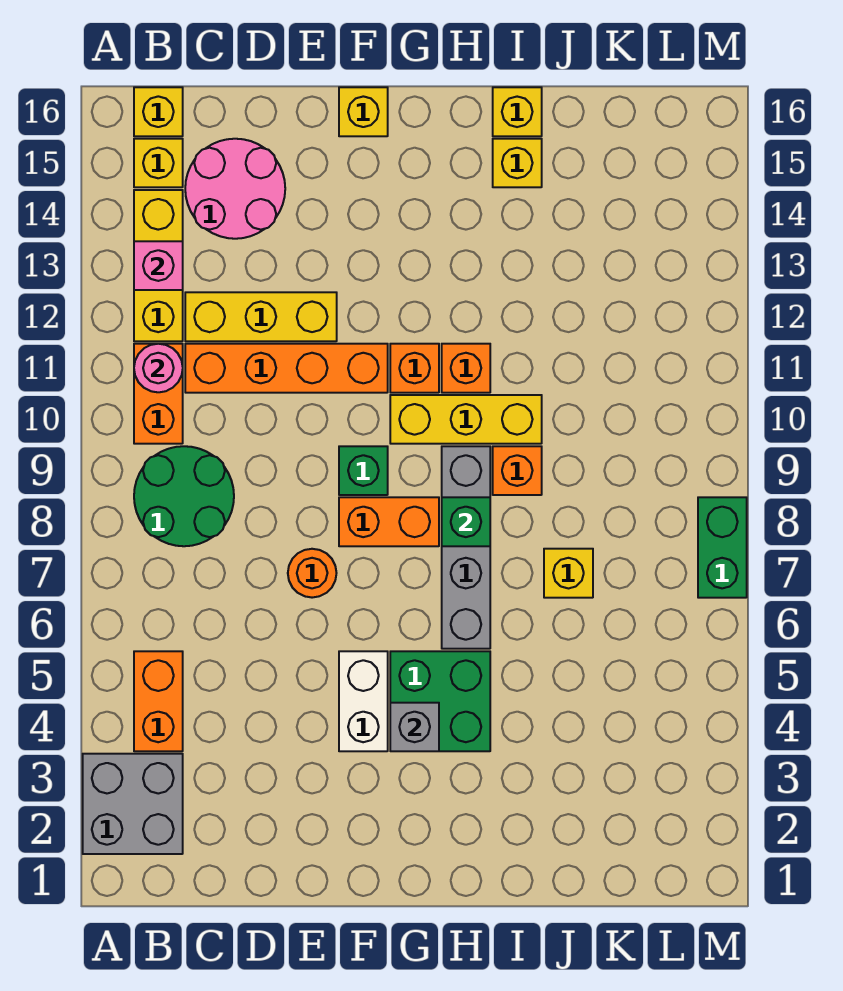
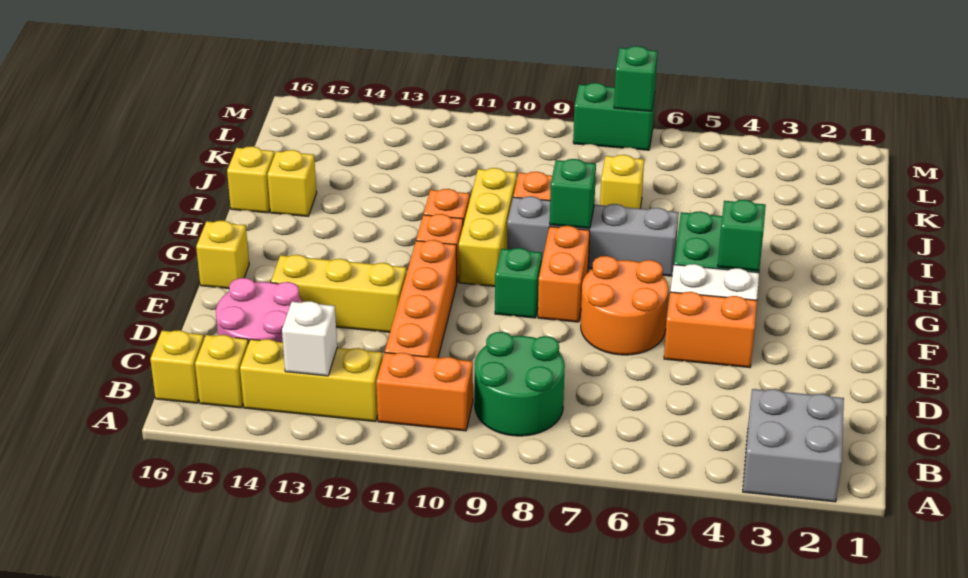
orange 1x2 brick [134,651,183,751] -> orange 1x2 brick moved to [664,292,757,368]
pink 1x1 round brick [134,344,183,392] -> none
pink 1x1 brick [134,241,183,290] -> white 1x1 brick [282,301,337,376]
yellow 1x3 brick [185,292,337,341] -> yellow 1x3 brick turned to [271,255,407,332]
orange 1x1 round brick [288,549,336,598] -> orange 2x2 round brick [581,256,668,355]
grey 1x1 brick [390,703,439,751] -> green 1x1 brick [718,200,766,271]
none -> green 1x1 brick [614,46,657,111]

